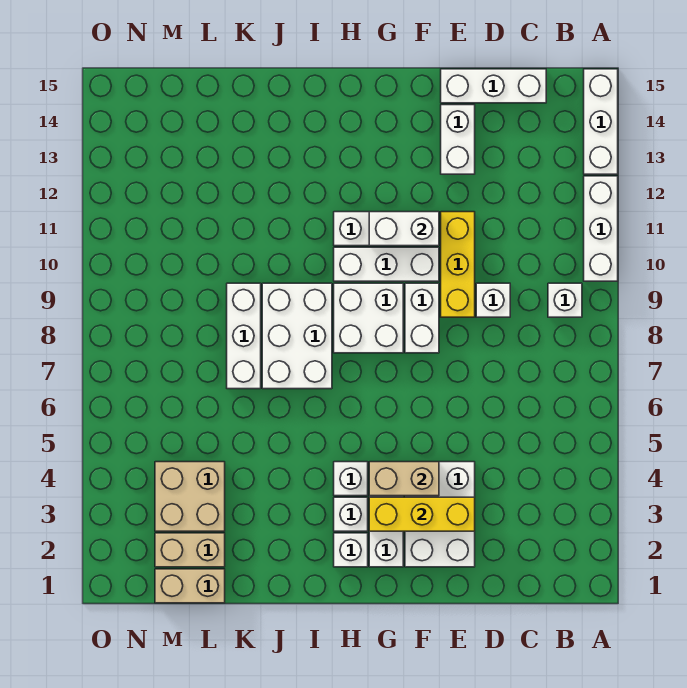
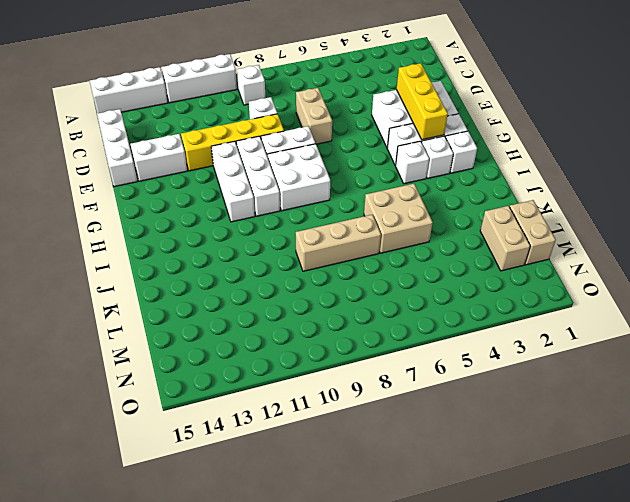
yellow 1x3 brick [441,212,475,317] -> yellow 1x4 brick [181,114,284,171]
tan 1x2 brick [369,462,439,496] -> tan 1x2 brick moved to [296,88,332,144]
white 1x2 brick [369,212,439,246] -> none
white 2x3 brick [262,283,332,389] -> none
white 1x3 brick [227,283,261,389] -> tan 1x3 brick [296,215,381,271]
tan 2x2 brick [155,462,225,531] -> tan 2x2 brick moved to [364,184,433,253]

